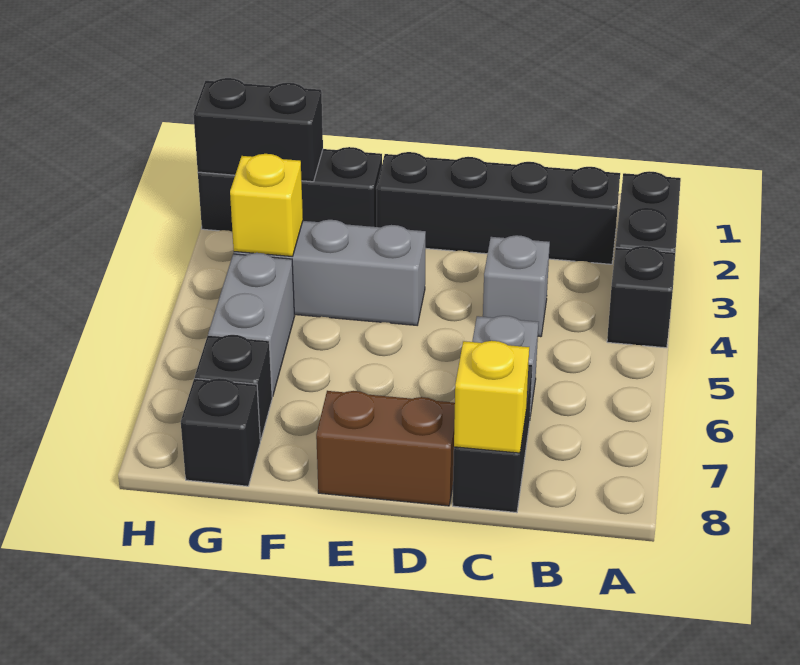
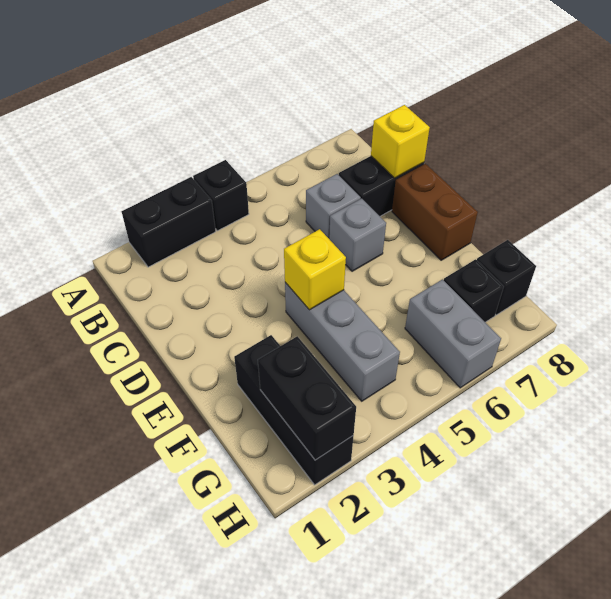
black 1x4 brick [376,152,620,264] -> none
grey 1x1 brick [483,235,550,337] -> grey 1x1 brick moved to [329,199,386,271]
yellow 1x1 brick [230,154,303,256] -> yellow 1x1 brick moved to [284,229,346,310]
grey 1x2 brick [208,253,295,397] -> grey 1x2 brick turned to [405,280,501,388]

